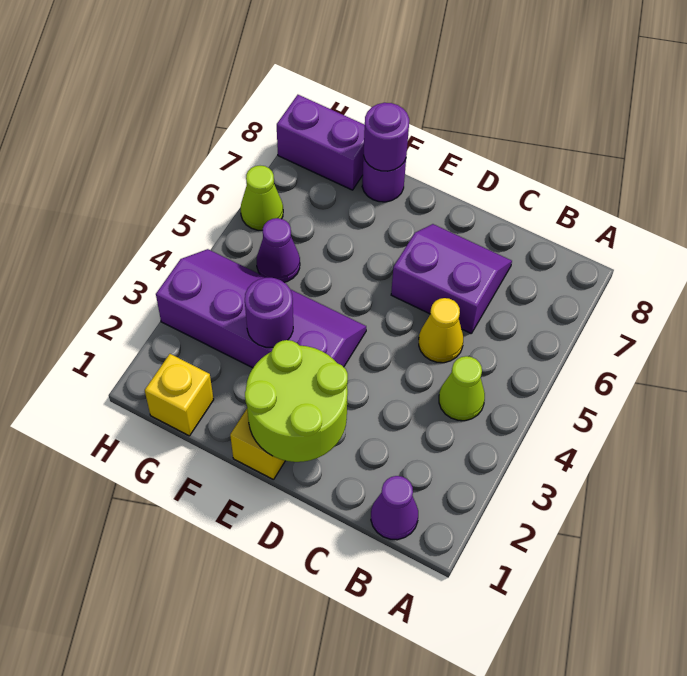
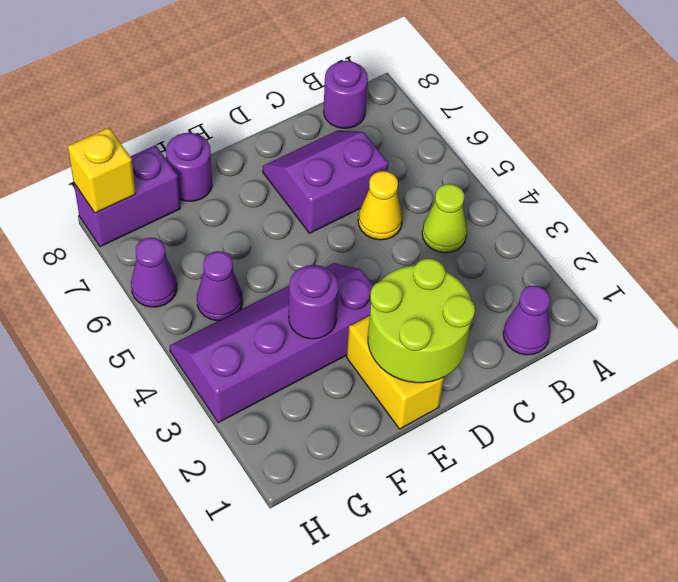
purple 1x1 round brick [363,103,409,171] -> purple 1x1 round brick moved to [324,61,368,128]
yellow 1x1 brick [145,354,214,436] -> yellow 1x1 brick moved to [68,128,136,213]
lime 1x1 cone [241,166,283,230] -> purple 1x1 cone [131,238,177,307]

